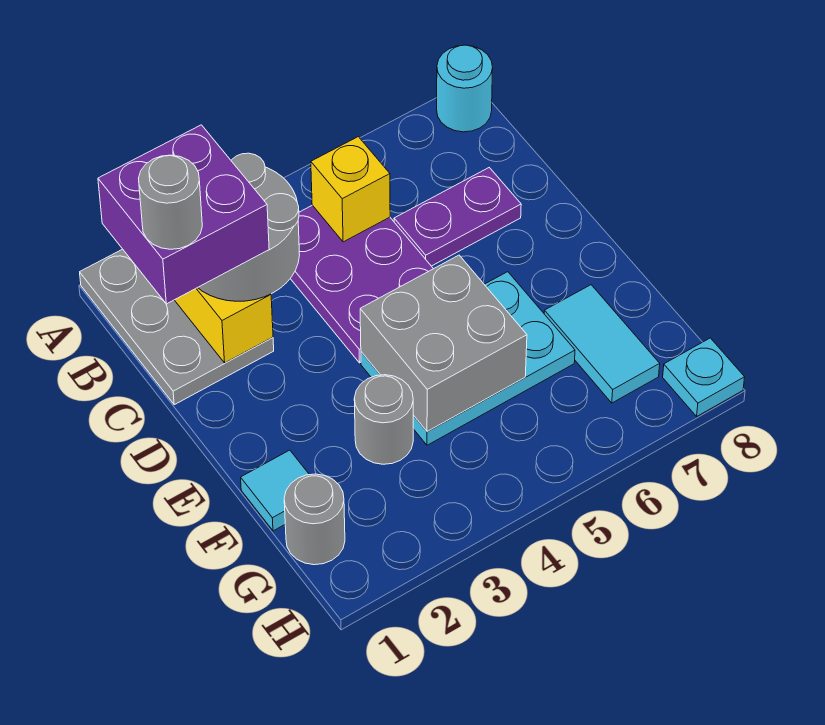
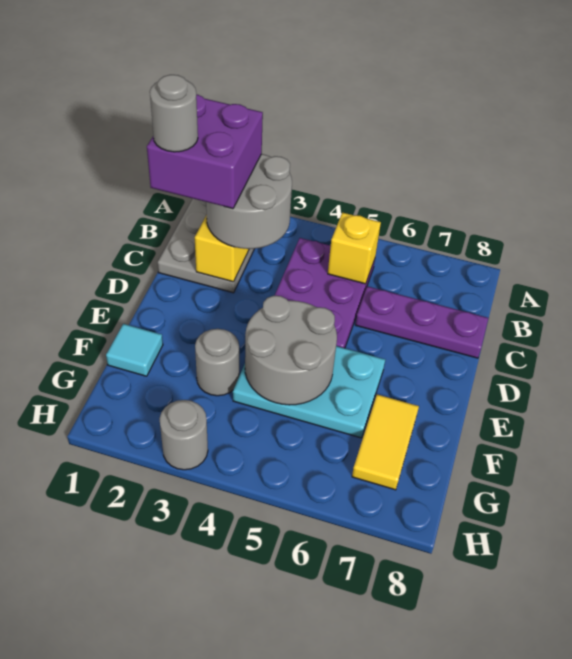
cyan 1x1 round brick [437,45,493,132] -> none
purple 1x2 plate [394,168,521,266] -> purple 1x3 plate [355,286,488,358]
grey 2x2 brick [360,255,527,431] -> grey 2x2 round brick [245,296,337,405]
cyan 1x2 tile [544,285,660,403] -> yellow 1x2 tile [352,395,419,490]
grey 1x1 round brick [284,474,345,565] -> grey 1x1 round brick moved to [160,400,208,470]
cyan 1x1 plate [663,338,745,416] -> none

